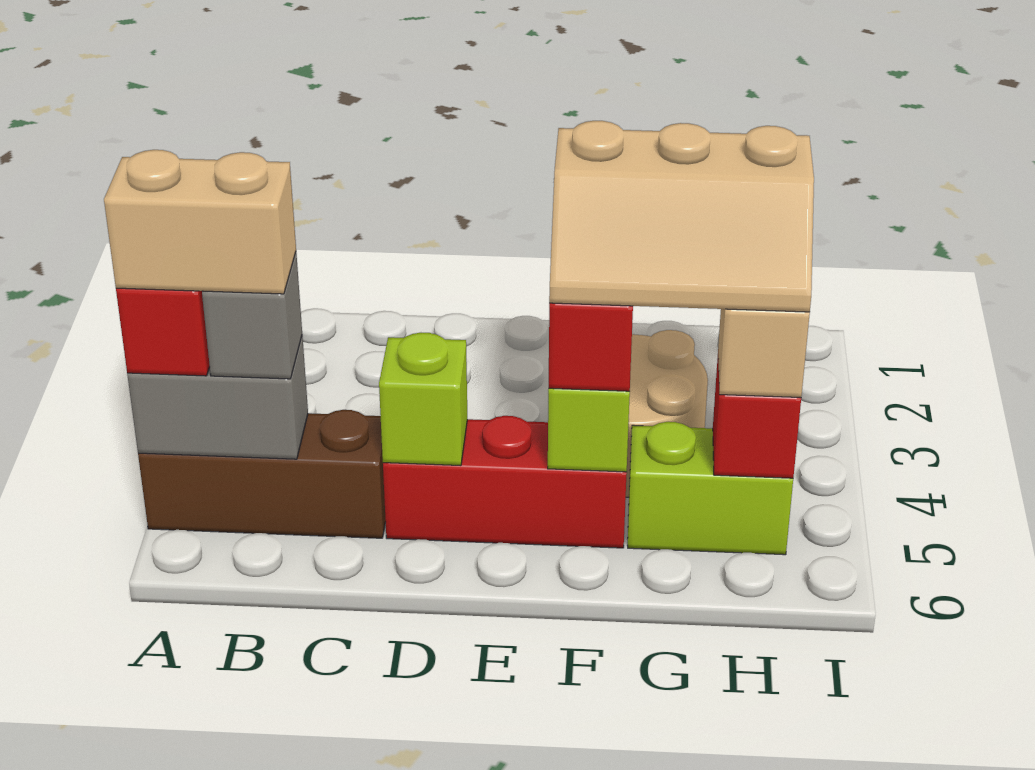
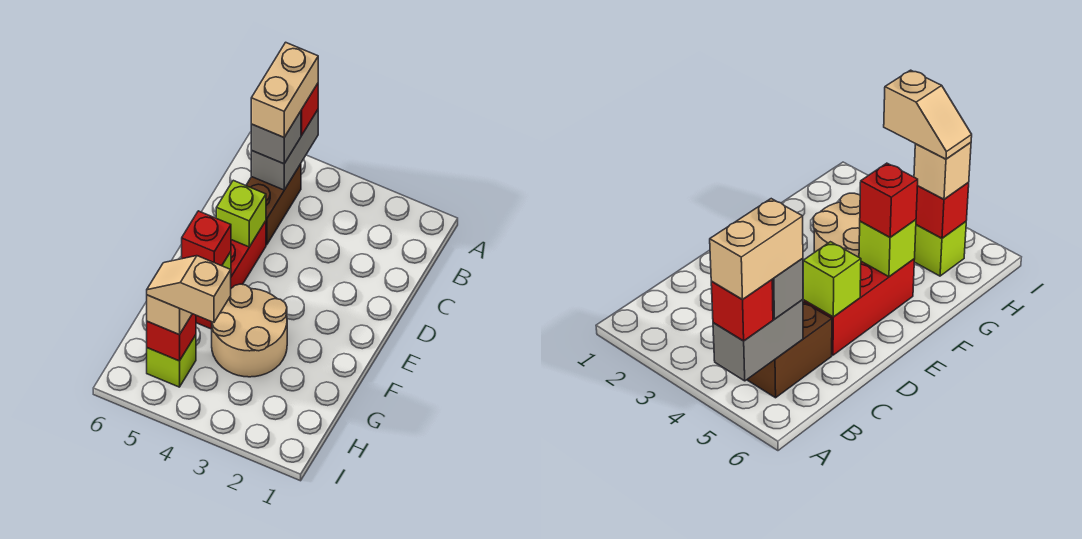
brown 1x3 brick [138,410,386,538] -> brown 1x2 brick [246,164,301,245]
tan 2x3 slope [549,121,814,312] -> tan 1x2 slope [147,256,231,322]
lime 1x2 brick [628,422,793,555] -> lime 1x1 brick [147,335,196,387]

